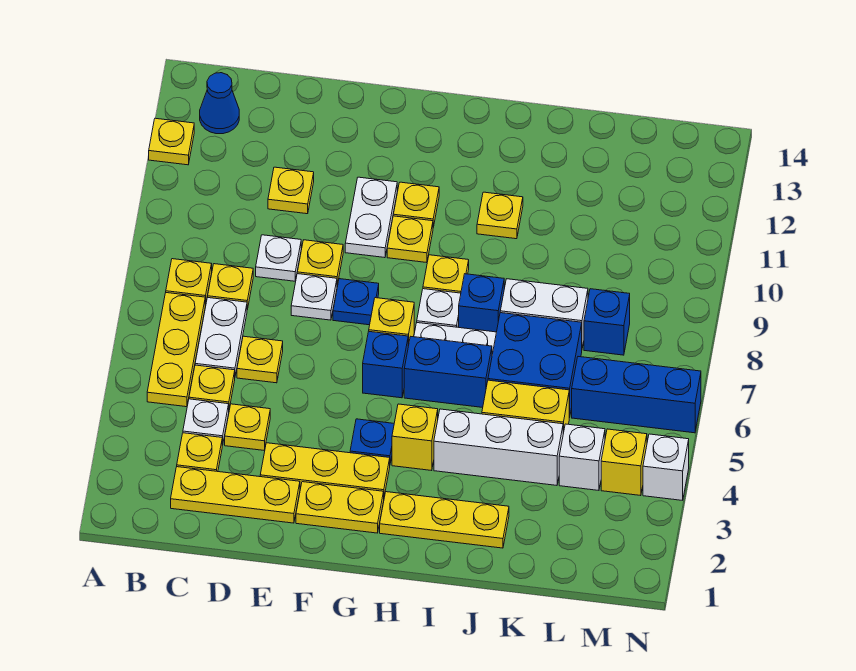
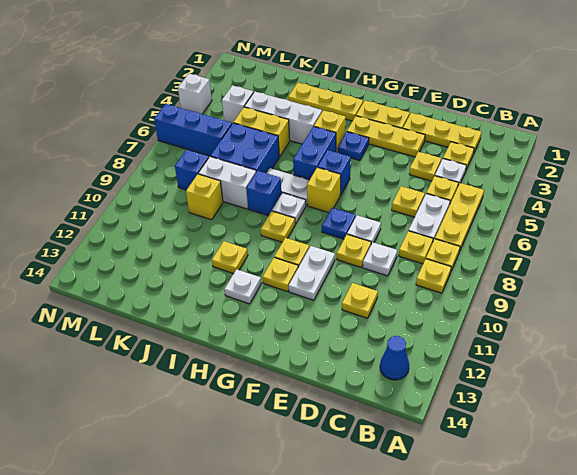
yellow 1x1 plate [149,118,194,165] -> yellow 1x1 plate moved to [416,259,451,293]
blue 1x2 brick [404,337,492,407] -> blue 1x2 brick turned to [293,126,336,180]
none -> white 1x1 plate [224,269,261,304]
yellow 1x1 brick [601,429,647,496] -> yellow 1x1 brick moved to [186,174,223,220]

